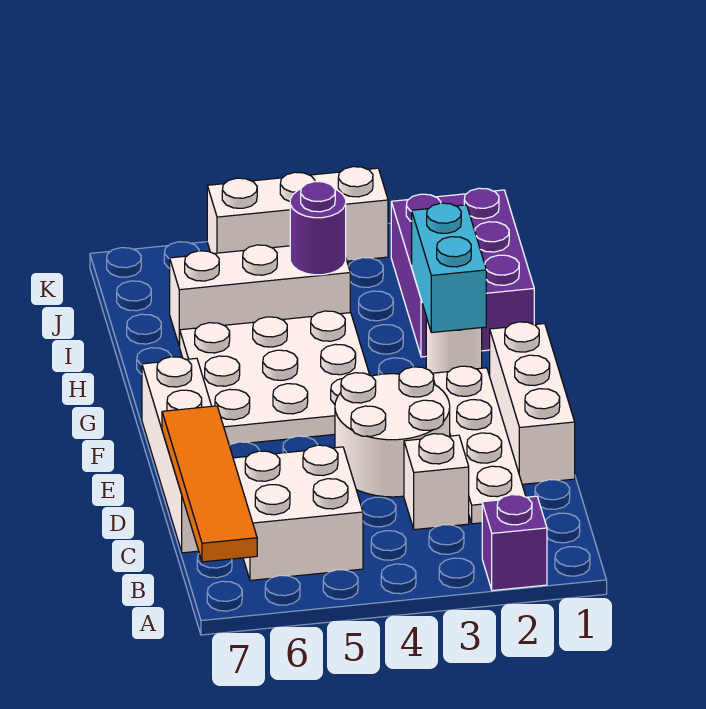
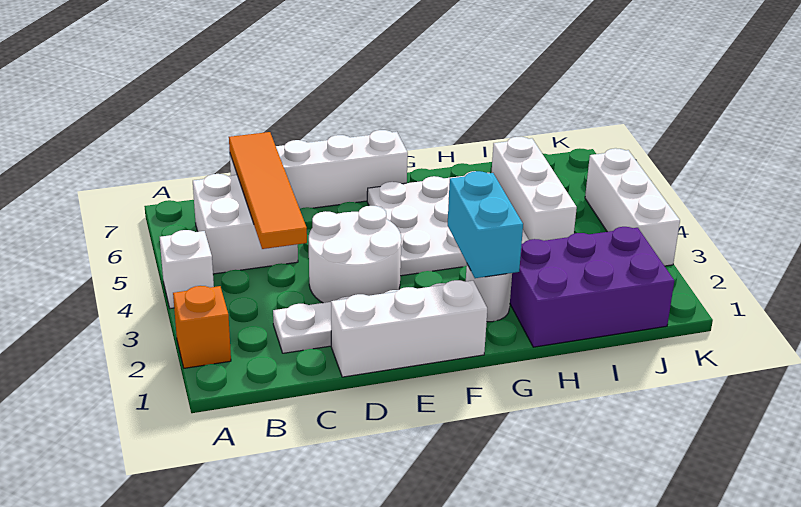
purple 1x1 brick [482,495,547,591] -> orange 1x1 brick [173,286,231,368]
orange 1x4 tile [162,406,257,562] -> orange 1x4 tile turned to [229,132,307,249]
white 1x1 brick [404,434,469,530] -> white 1x1 brick moved to [160,230,214,309]
cyan 1x2 brick [412,203,486,333] -> cyan 1x2 brick turned to [448,171,523,278]
purple 1x1 round brick [290,182,346,275] -> none

